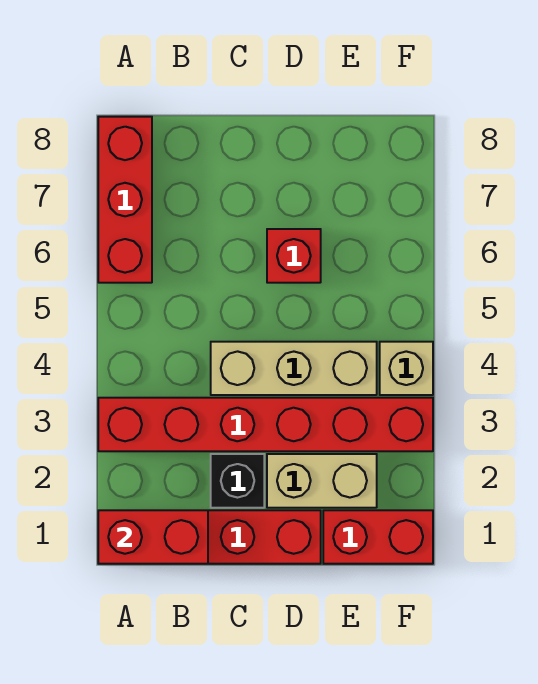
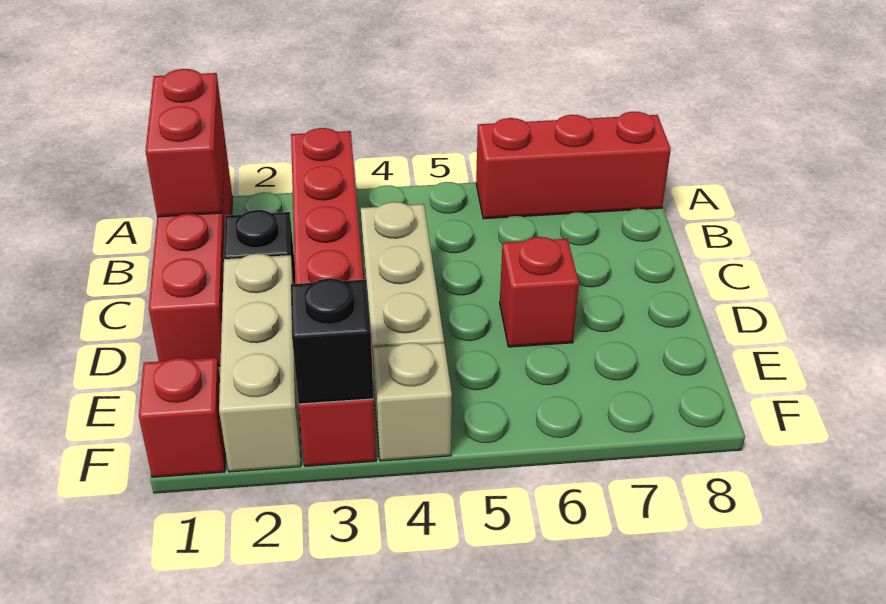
tan 1x2 brick [267,454,377,508] -> tan 1x3 brick [219,254,301,472]
red 1x2 brick [323,510,433,564] -> red 1x1 brick [139,358,225,477]
none -> black 1x1 brick [291,278,374,404]

